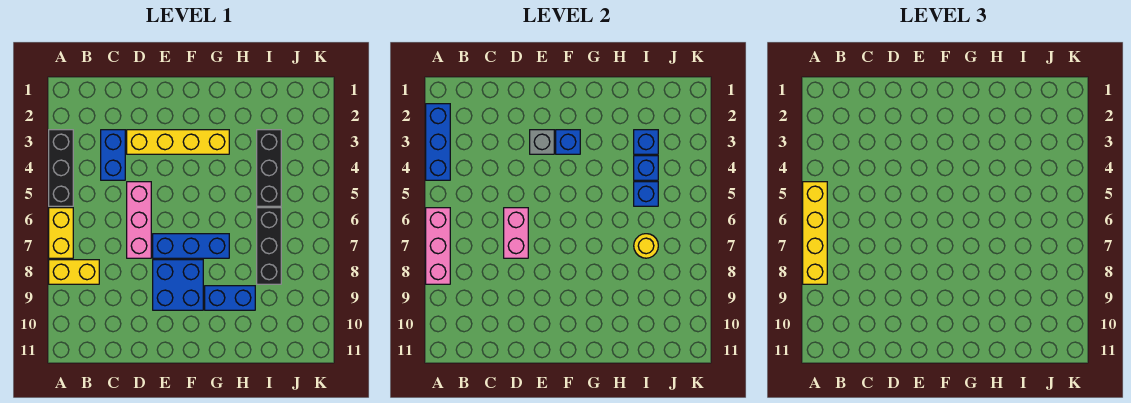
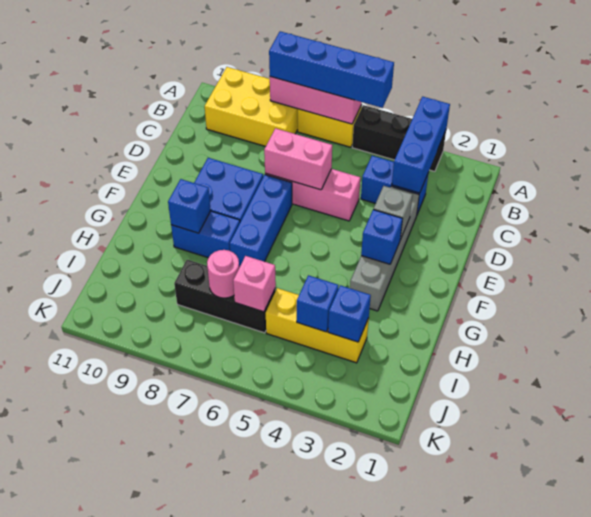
blue 1x3 brick [426,104,450,180] -> blue 1x3 brick turned to [392,97,450,193]
yellow 1x4 brick [803,182,827,284] -> blue 1x4 brick [269,31,394,108]
yellow 1x2 brick [49,260,99,284] -> yellow 2x3 brick [205,67,298,146]
yellow 1x4 brick [127,130,229,154] -> grey 1x4 brick [350,186,419,311]
blue 1x2 brick [205,286,255,310] -> blue 1x2 brick turned to [171,211,240,258]
black 1x3 brick [257,130,281,206] -> yellow 1x3 brick [266,288,369,363]
blue 1x1 brick [634,182,658,206] -> blue 1x1 brick moved to [168,179,211,233]
none -> pink 1x1 brick [233,256,276,312]
yellow 1x1 round brick [634,234,658,258] -> pink 1x1 round brick [207,250,239,298]

